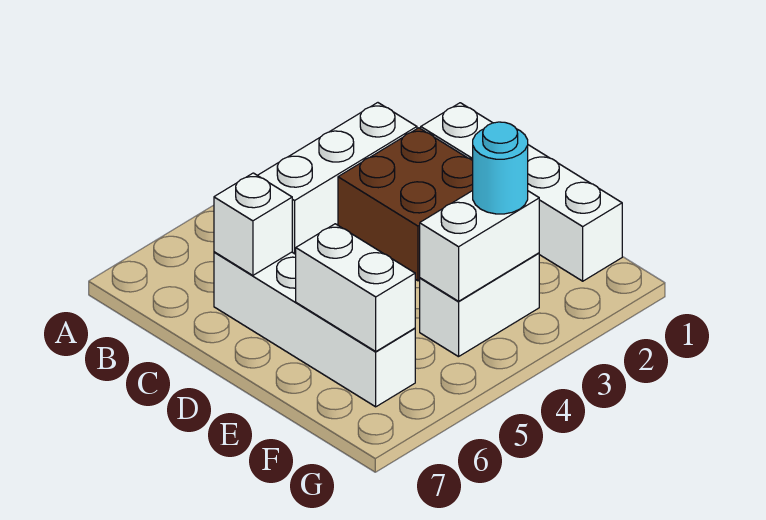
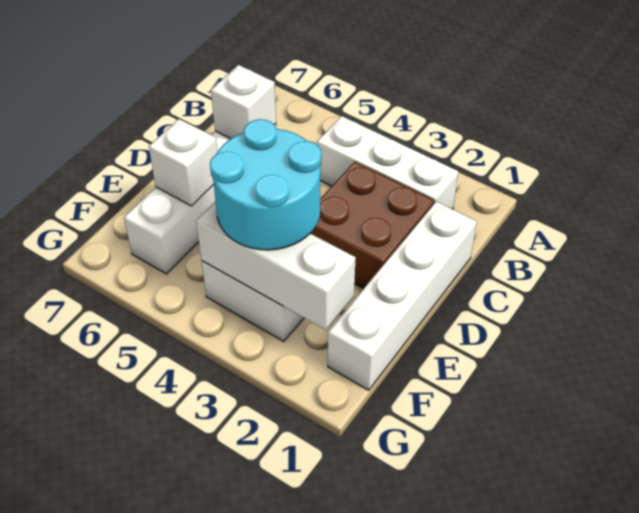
white 1x2 brick [296,224,415,351] -> white 1x1 brick [149,119,217,206]
white 1x2 brick [420,191,539,301] -> white 1x3 brick [196,201,356,330]
cyan 1x1 round brick [473,122,528,214] -> cyan 2x2 round brick [210,119,321,250]

